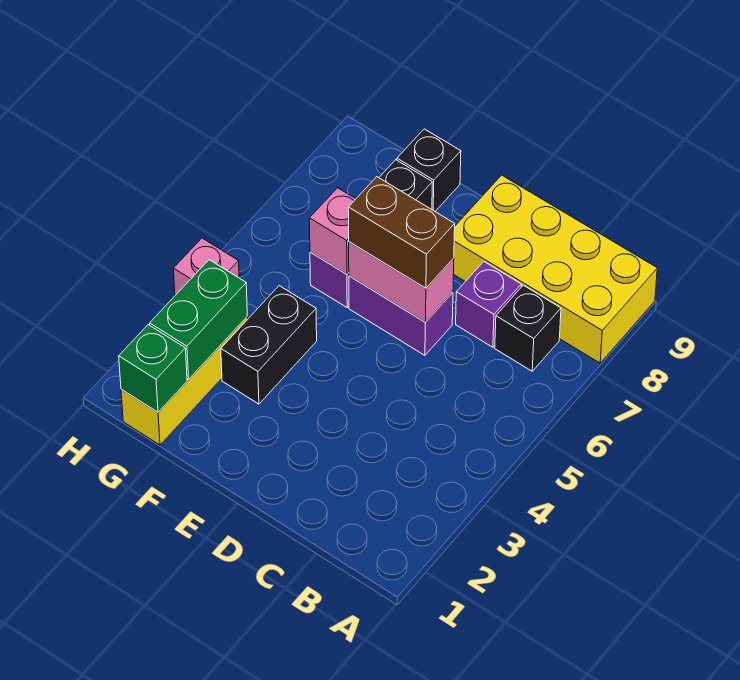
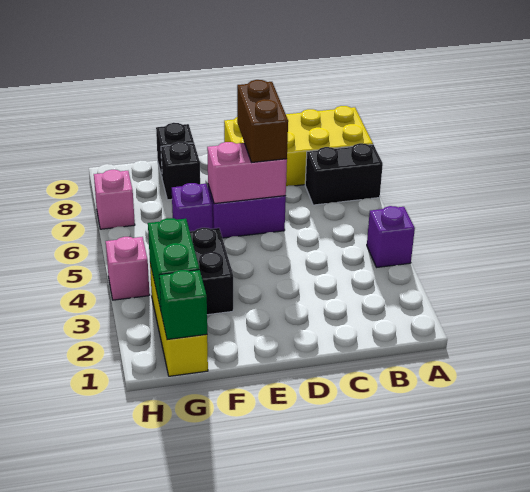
black 1x1 brick [495,285,561,371] -> black 1x2 brick [305,143,383,205]
purple 1x1 brick [456,262,521,347] -> purple 1x1 brick moved to [367,206,415,267]
brown 1x2 brick [348,177,455,288] -> brown 1x2 brick turned to [237,80,288,162]
pink 1x1 brick [309,188,355,274] -> pink 1x1 brick moved to [94,170,135,229]

